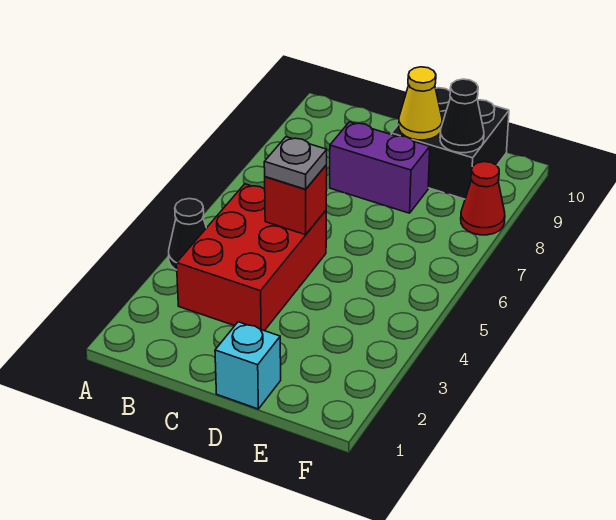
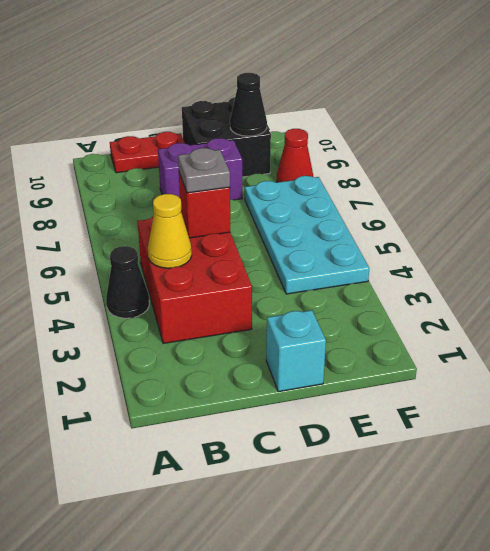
none -> red 1x2 plate [110,132,185,173]
yellow 1x1 cone [399,67,442,140] -> yellow 1x1 cone moved to [148,194,192,268]
none -> cyan 2x4 plate [245,176,369,294]

